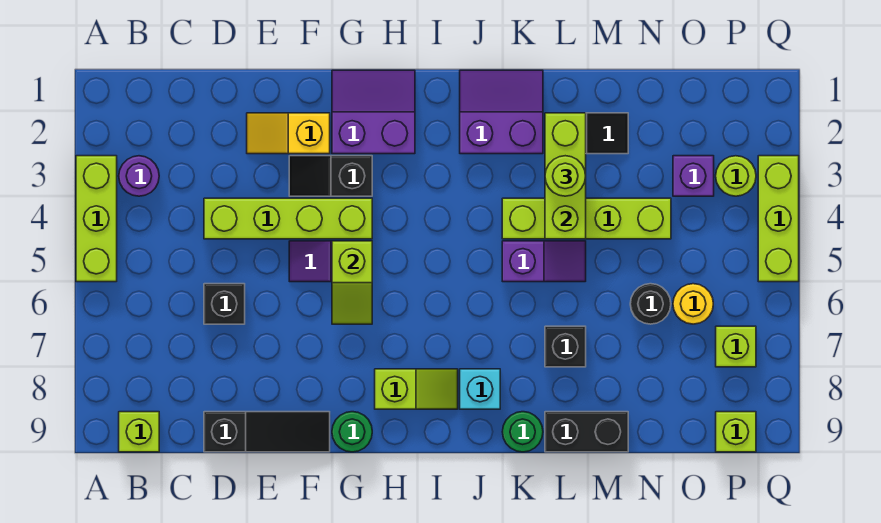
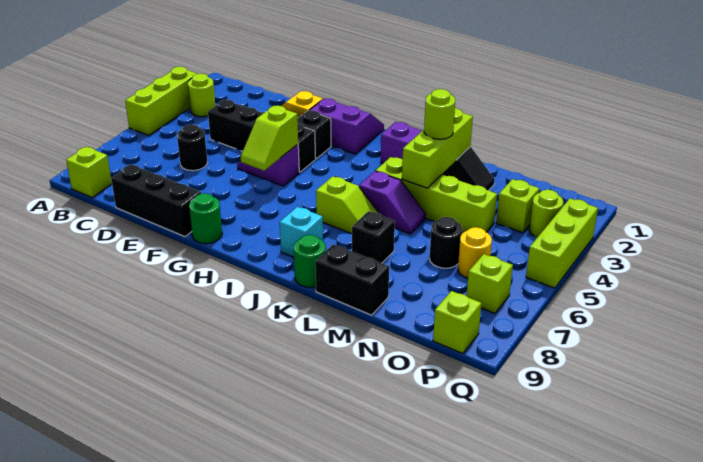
purple 1x1 round brick [119,156,159,196] -> lime 1x1 round brick [188,74,215,117]
lime 1x4 brick [204,198,372,239] -> black 1x4 brick [208,100,316,172]
black 1x1 brick [204,284,245,324] -> black 1x1 round brick [177,124,207,171]
black 1x3 slope [204,412,330,452] -> black 1x3 brick [111,165,201,237]
lime 1x2 slope [375,369,458,409] -> lime 1x2 slope moved to [316,176,378,234]
purple 1x1 brick [673,156,714,196] -> lime 1x1 brick [496,179,539,233]

